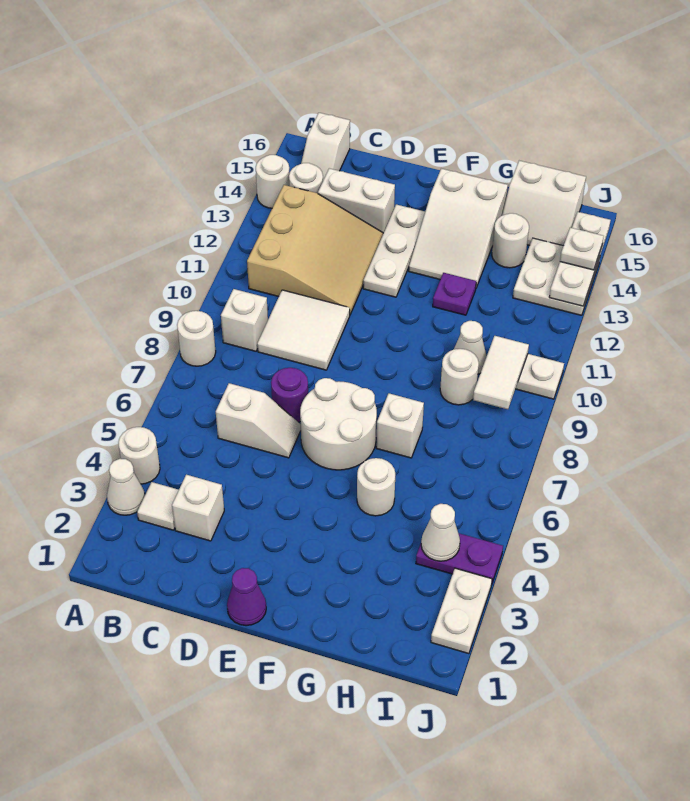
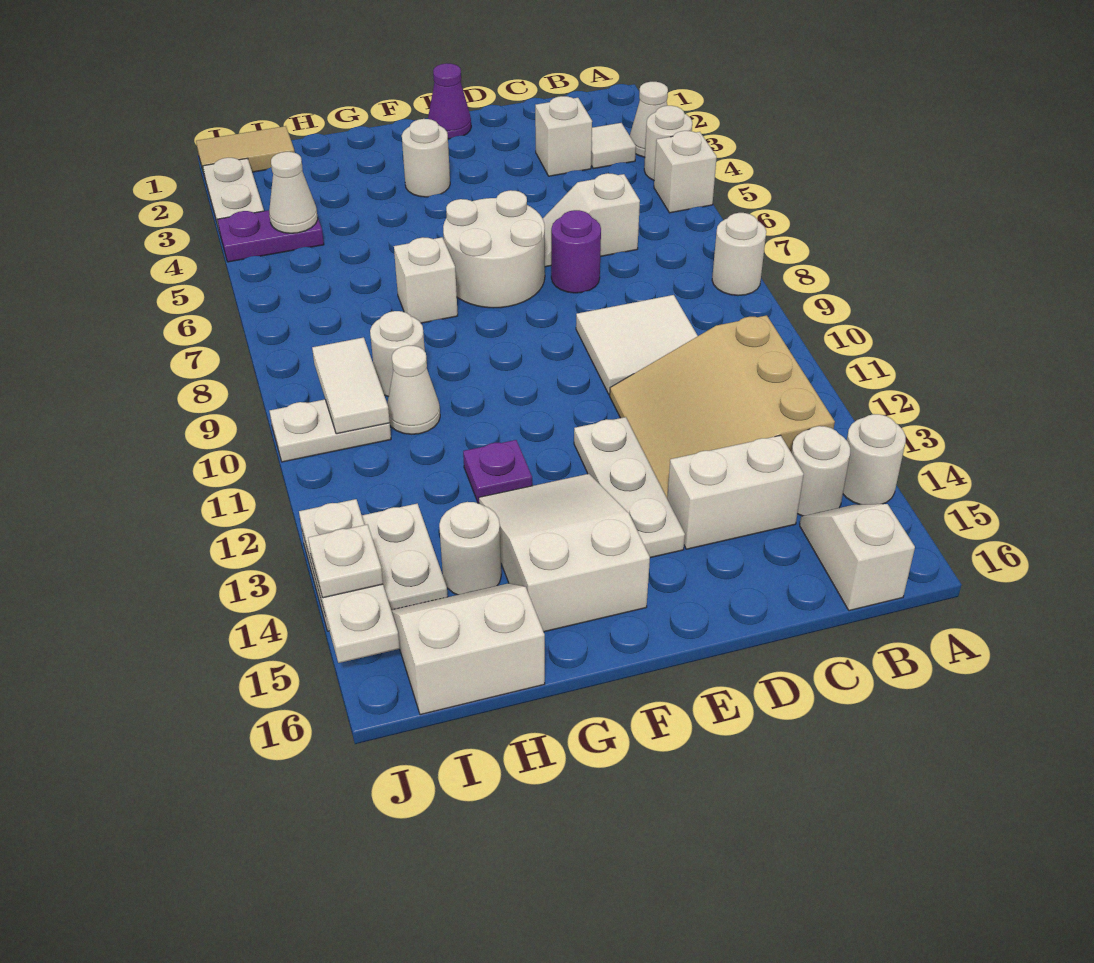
white 1x1 brick [221,289,268,351] -> white 1x1 brick moved to [654,131,717,213]
white 1x1 round brick [357,458,395,516] -> white 1x1 round brick moved to [402,119,450,197]
none -> tan 1x2 tile [196,126,295,177]

